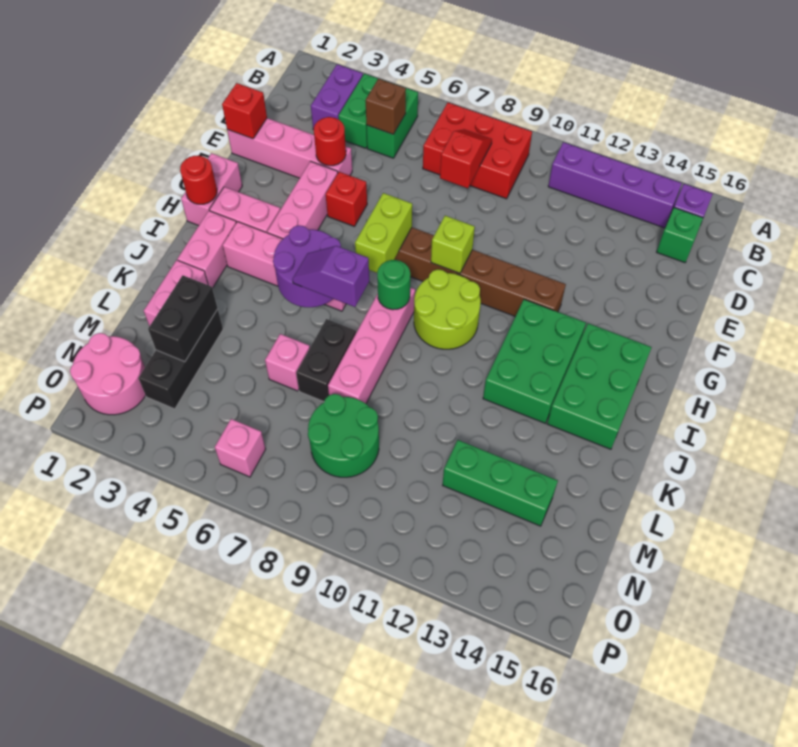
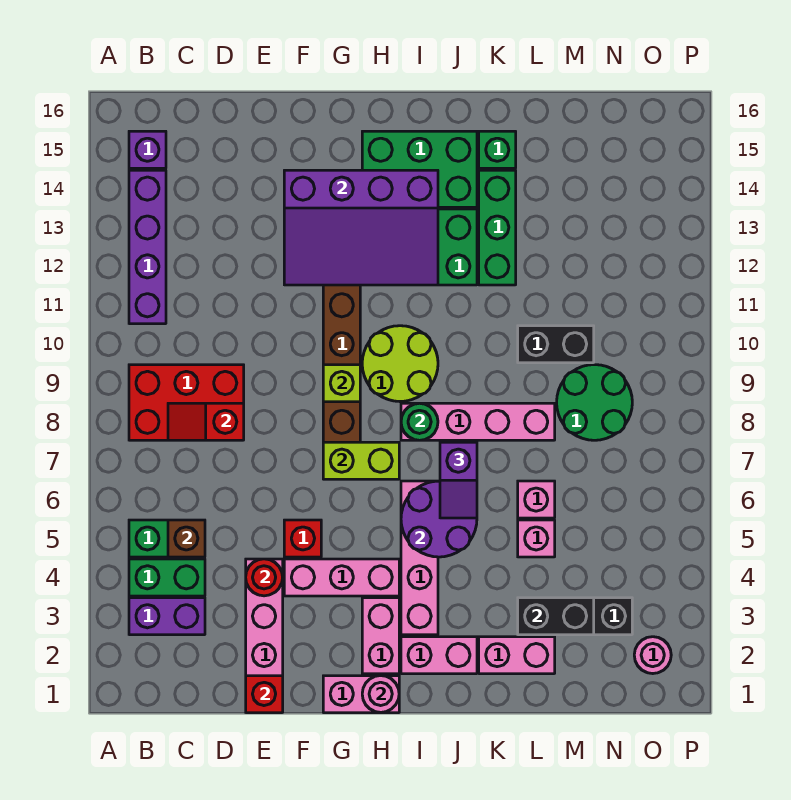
red 2x3 brick [423,103,532,199] -> red 2x3 brick turned to [129,365,244,440]
green 1x1 brick [657,207,703,263] -> green 1x1 brick moved to [479,131,516,168]
none -> purple 3x4 slope [284,170,438,285]
red 1x1 round brick [180,156,217,204] -> pink 1x1 round brick [362,676,399,712]
black 1x2 brick [296,319,356,402] -> black 1x2 brick moved to [518,326,594,363]
green 1x3 brick [443,440,558,526] -> green 1x3 brick moved to [479,170,516,285]
pink 2x2 round brick [70,333,146,415] -> pink 1x1 round brick [634,637,671,674]
pink 1x1 brick [215,419,266,477] -> pink 1x1 brick moved to [518,520,555,557]

